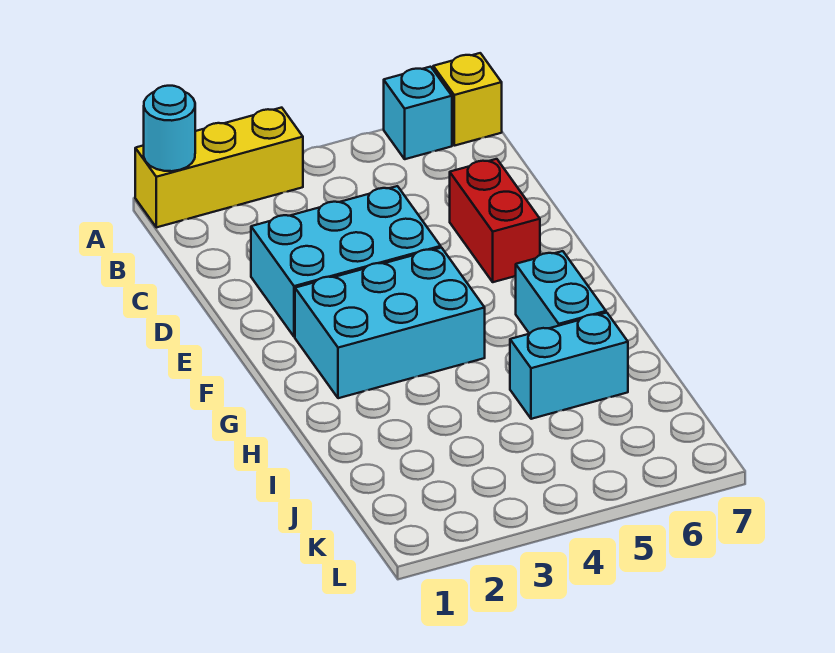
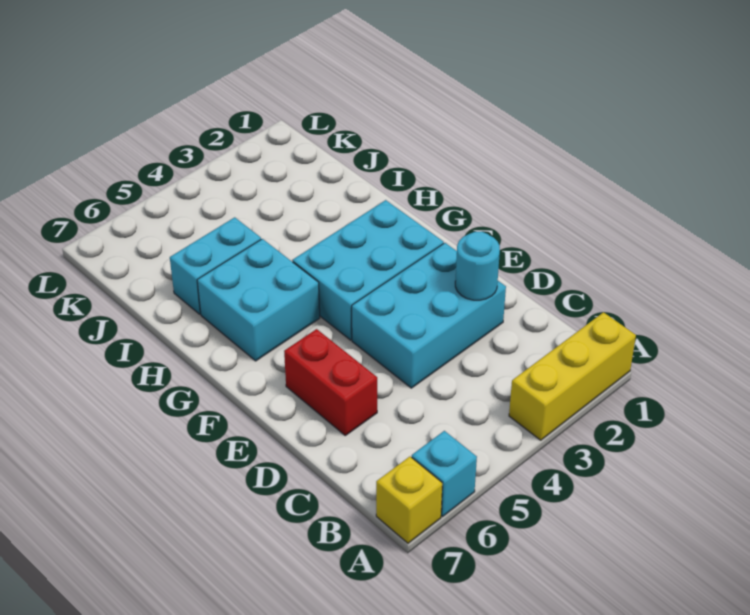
cyan 1x1 round brick [144,86,195,171] -> cyan 1x1 round brick moved to [455,232,500,300]
cyan 1x2 brick [516,251,606,334] -> cyan 2x2 brick [197,239,320,361]

